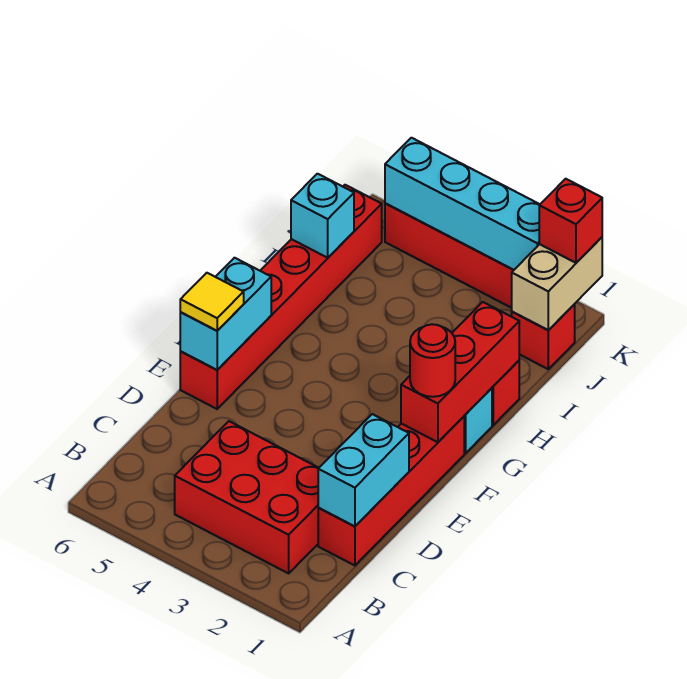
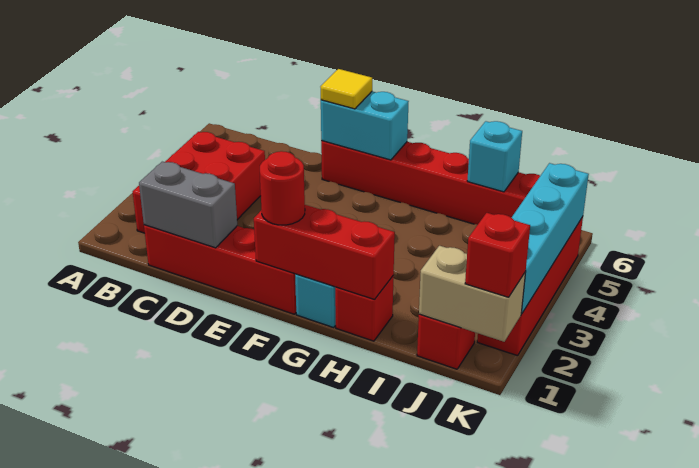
cyan 1x2 brick [318,414,409,526] -> grey 1x2 brick [139,162,237,248]

